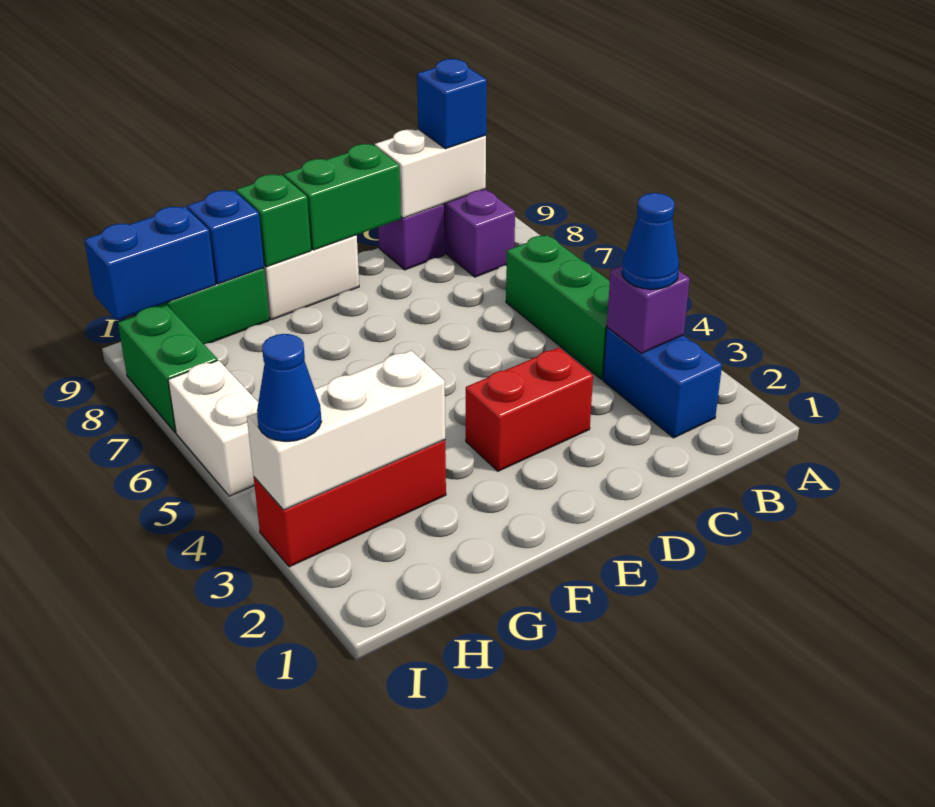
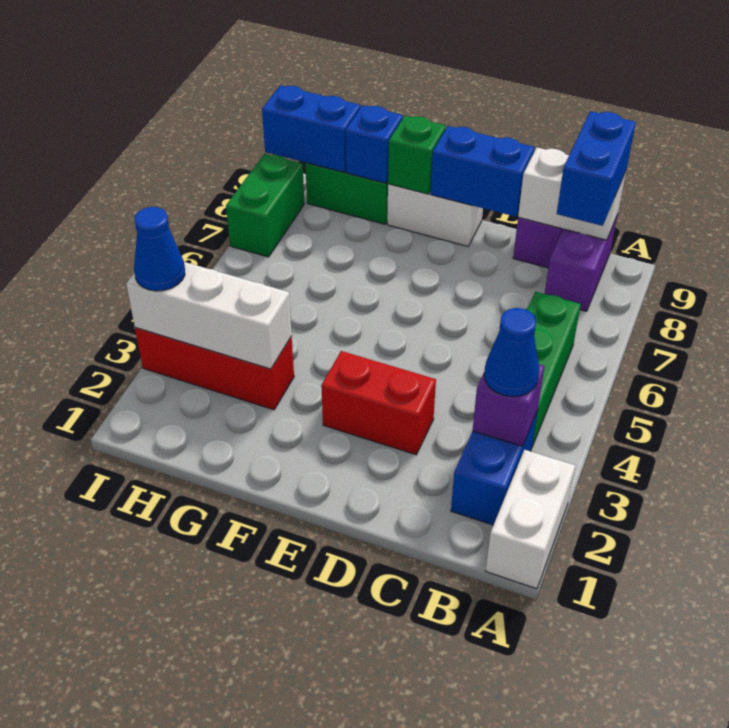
blue 1x1 brick [417,59,487,149] -> blue 1x2 brick [557,111,636,226]
green 1x2 brick [284,144,401,250] -> blue 1x2 brick [431,126,534,217]
white 1x2 brick [168,360,258,496] -> white 1x2 brick moved to [485,450,575,589]

